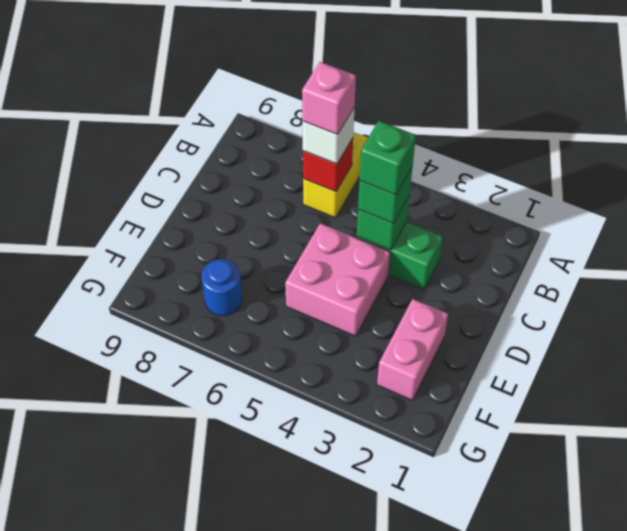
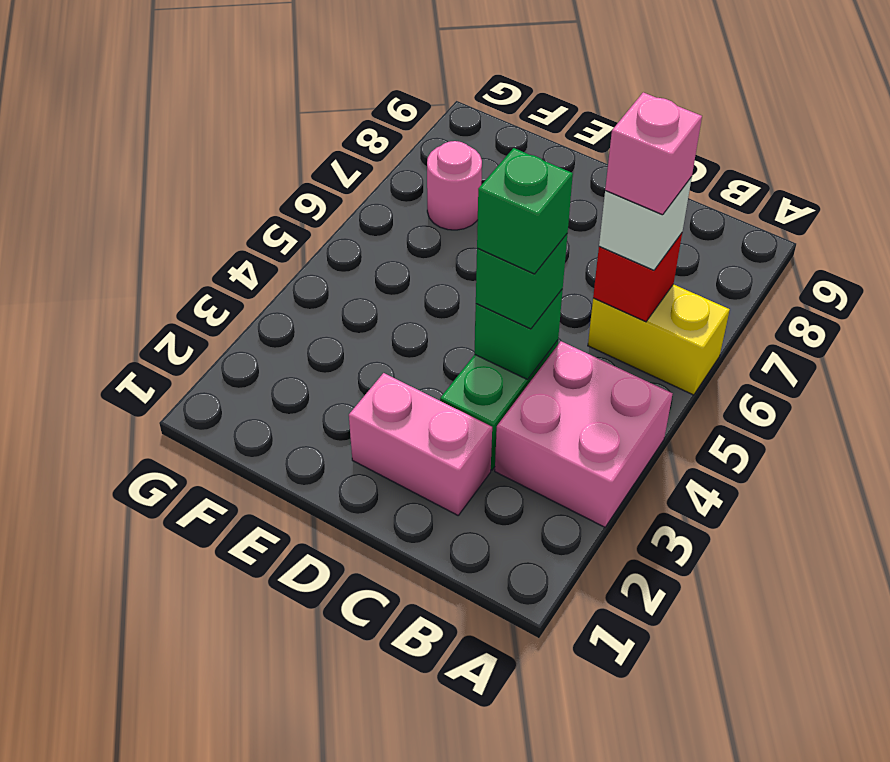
pink 2x2 brick [285,223,390,336] -> pink 2x2 brick moved to [495,341,673,527]
pink 1x2 brick [377,299,448,400] -> pink 1x2 brick moved to [349,373,492,515]
blue 1x1 round brick [202,259,242,316] -> pink 1x1 round brick [427,141,482,230]

